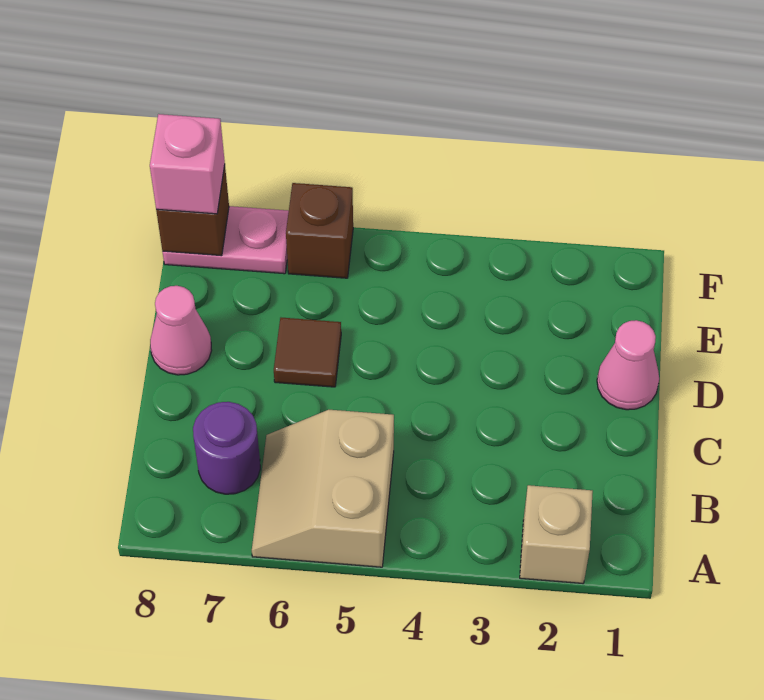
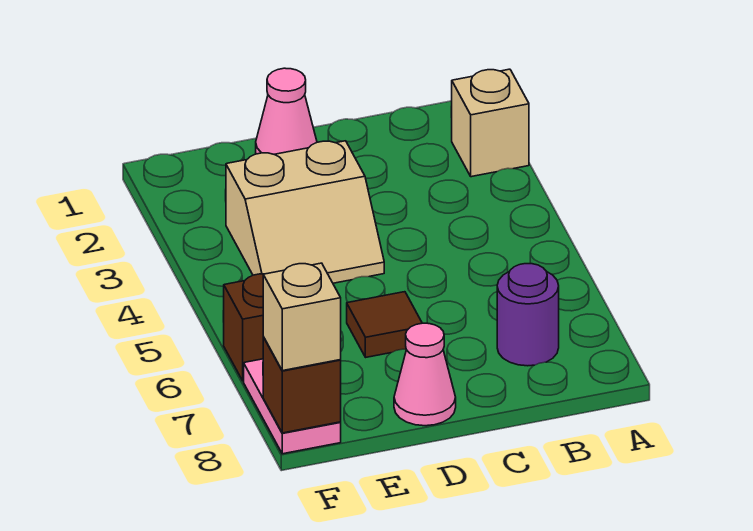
tan 2x2 slope [252,410,394,567] -> tan 2x2 slope moved to [226,141,384,283]
pink 1x1 brick [150,114,225,214] -> tan 1x1 brick [263,263,341,371]

